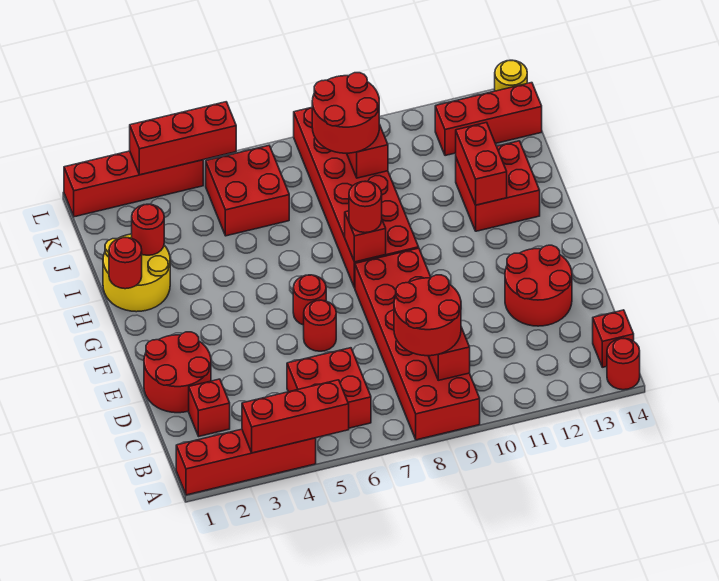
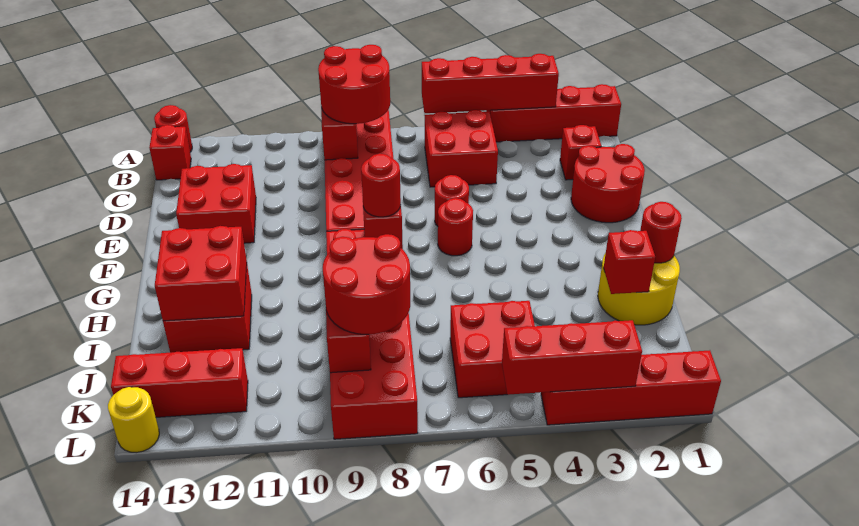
red 1x3 brick [242,380,349,453] -> red 1x4 brick [422,54,559,113]
red 2x2 round brick [505,245,572,326] -> red 2x2 brick [176,164,256,243]
red 1x2 brick [456,123,507,205] -> red 2x2 brick [155,226,247,321]
red 1x1 round brick [132,204,164,255] -> red 1x1 brick [604,230,655,294]

